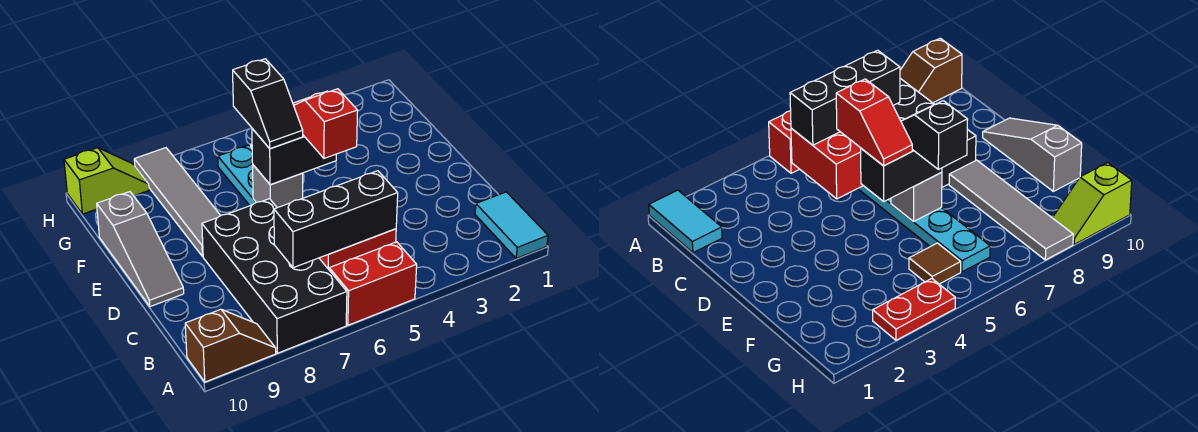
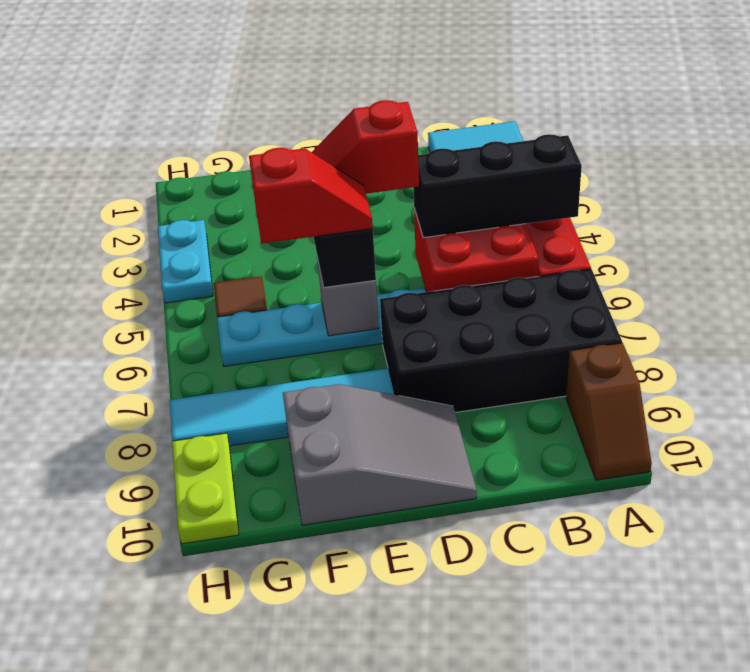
brown 1x2 slope [185,309,276,382] -> brown 1x2 slope turned to [566,343,652,480]
black 1x3 brick [274,171,398,268] -> black 1x3 brick turned to [413,134,582,238]
grey 1x3 slope [97,192,184,307] -> grey 2x3 slope [283,384,477,525]
black 1x2 slope [233,59,303,148] -> red 1x2 slope [249,148,373,244]
grey 1x4 tile [134,148,221,257] -> cyan 1x4 tile [169,368,394,446]
red 1x2 plate [873,279,955,340] -> cyan 1x2 plate [158,220,213,303]
lime 1x2 slope [64,148,149,214] -> lime 1x2 plate [172,433,239,544]

